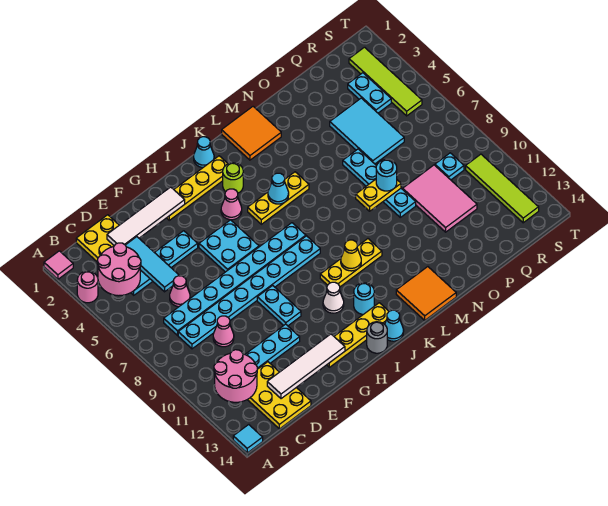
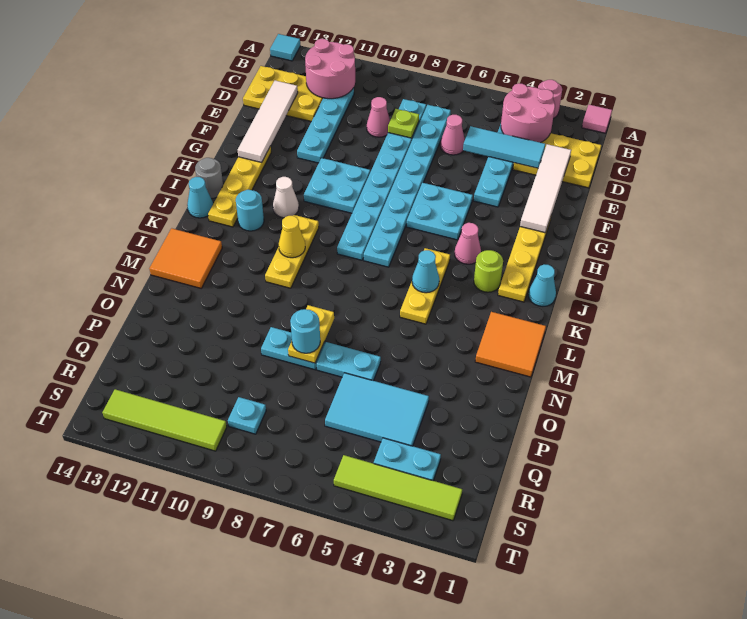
none -> lime 1x1 plate [388,109,419,138]
cyan 1x2 plate [257,285,301,326] -> cyan 2x2 plate [304,158,370,213]
pink 2x3 tile [403,165,477,232] -> none

